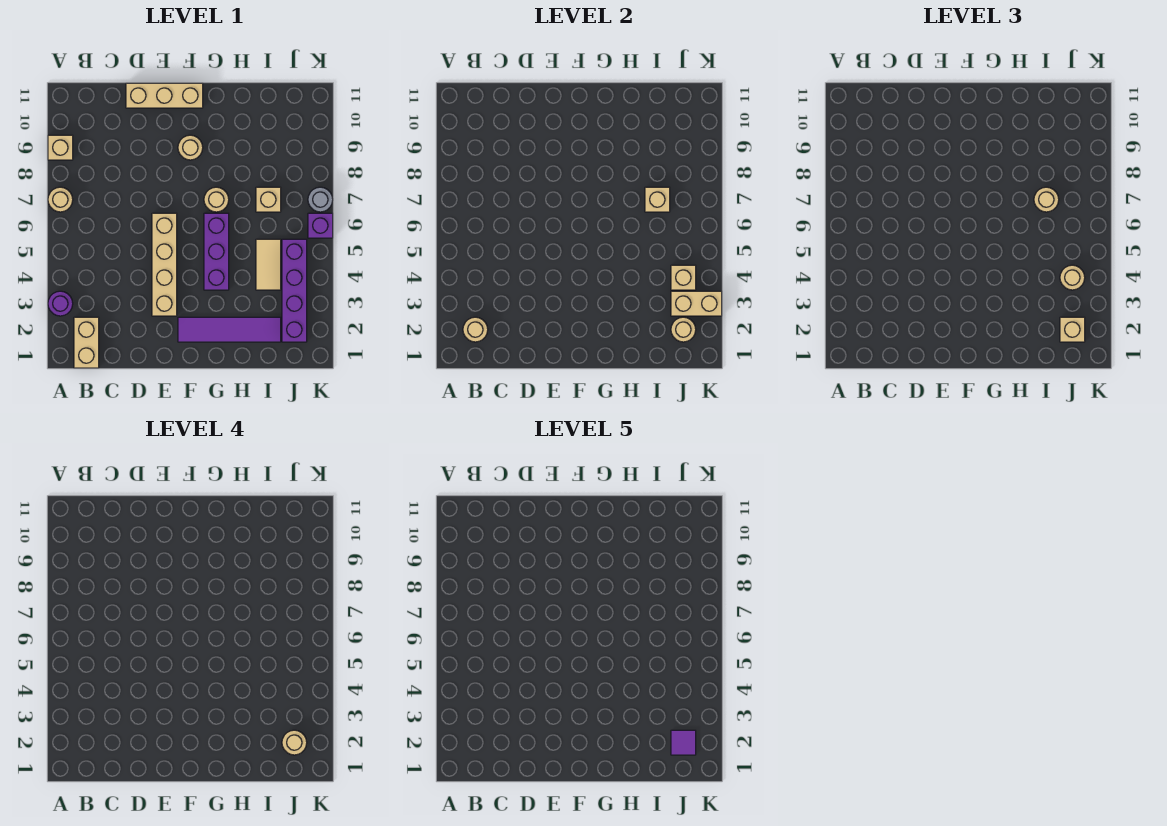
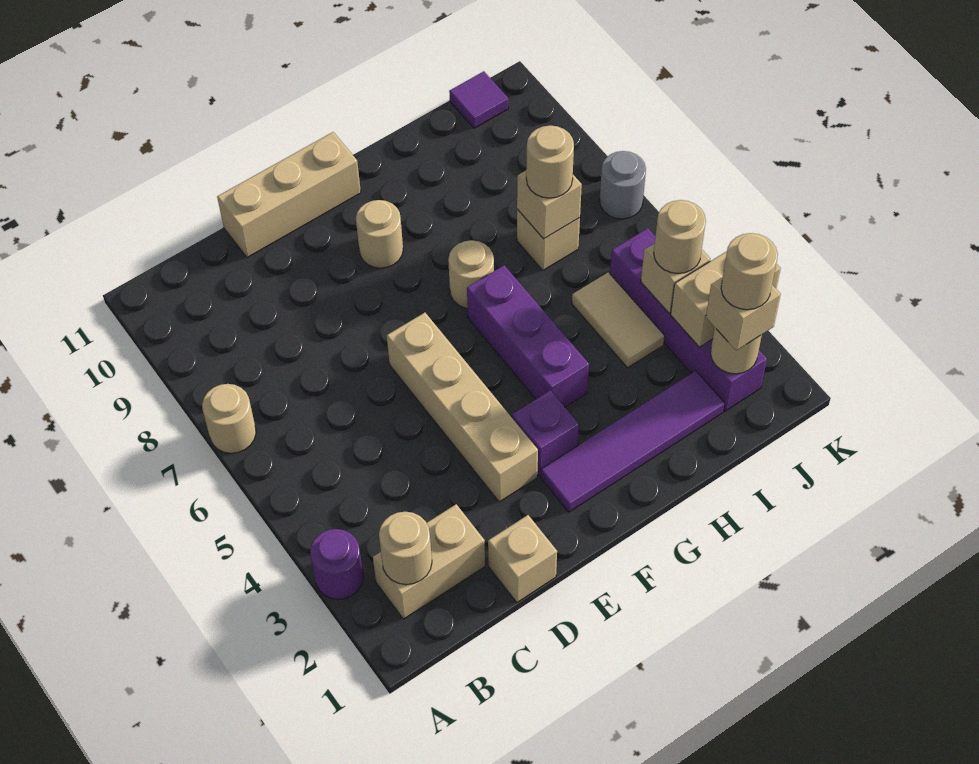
tan 1x1 brick [48,135,73,160] -> tan 1x1 brick moved to [488,515,557,602]
tan 1x2 brick [74,317,99,368] -> tan 1x2 brick turned to [373,504,485,619]
purple 1x1 tile [671,730,696,755] -> purple 1x1 tile moved to [449,71,508,128]
purple 1x1 brick [308,213,333,238] -> purple 1x1 brick moved to [512,391,579,476]

